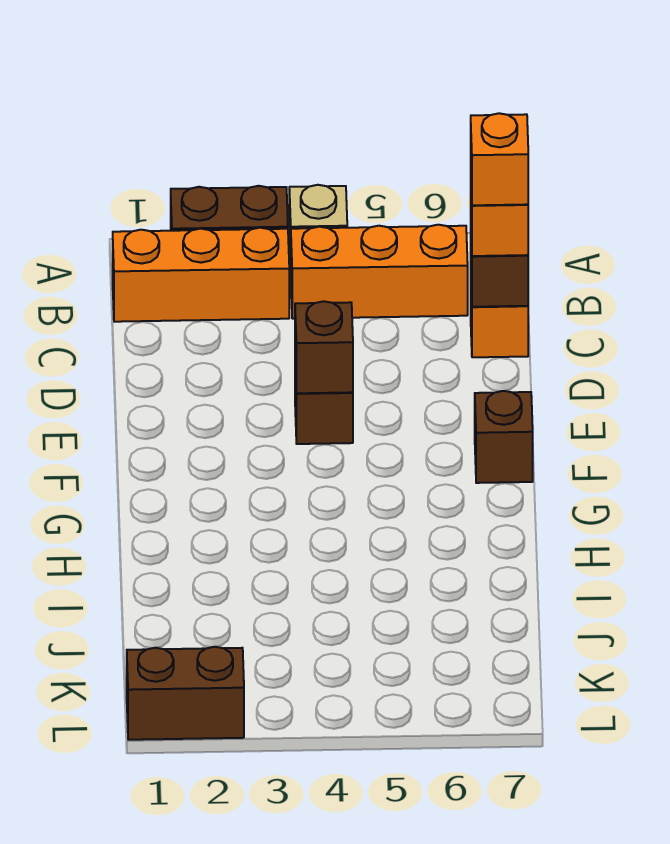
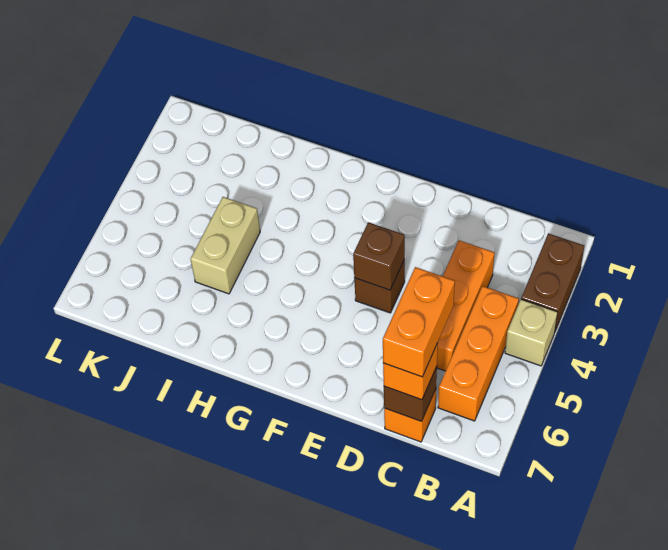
orange 1x3 brick [113,228,289,322] -> orange 1x3 brick moved to [437,240,494,371]
orange 1x1 brick [471,113,528,205] -> orange 1x2 brick [383,267,455,377]
brown 1x1 brick [475,391,533,483] -> none
none -> tan 1x2 brick [191,197,260,294]
brown 1x2 brick [127,647,244,740] -> none

